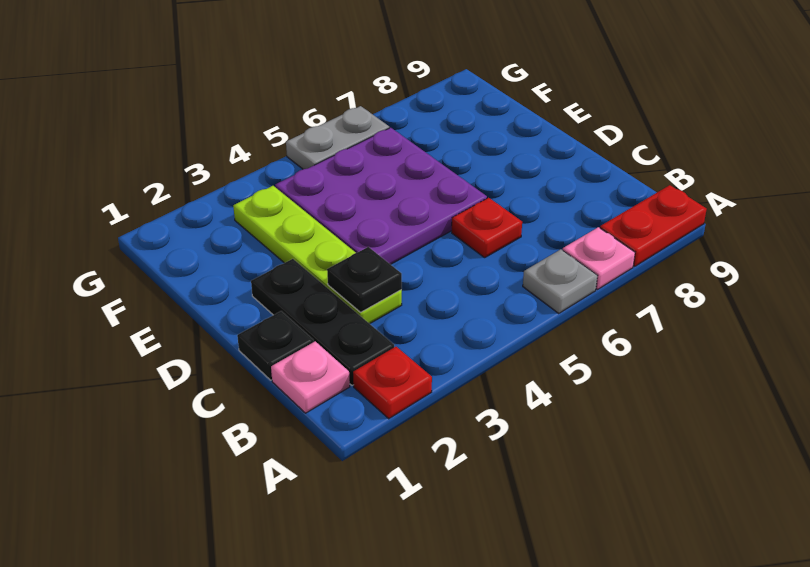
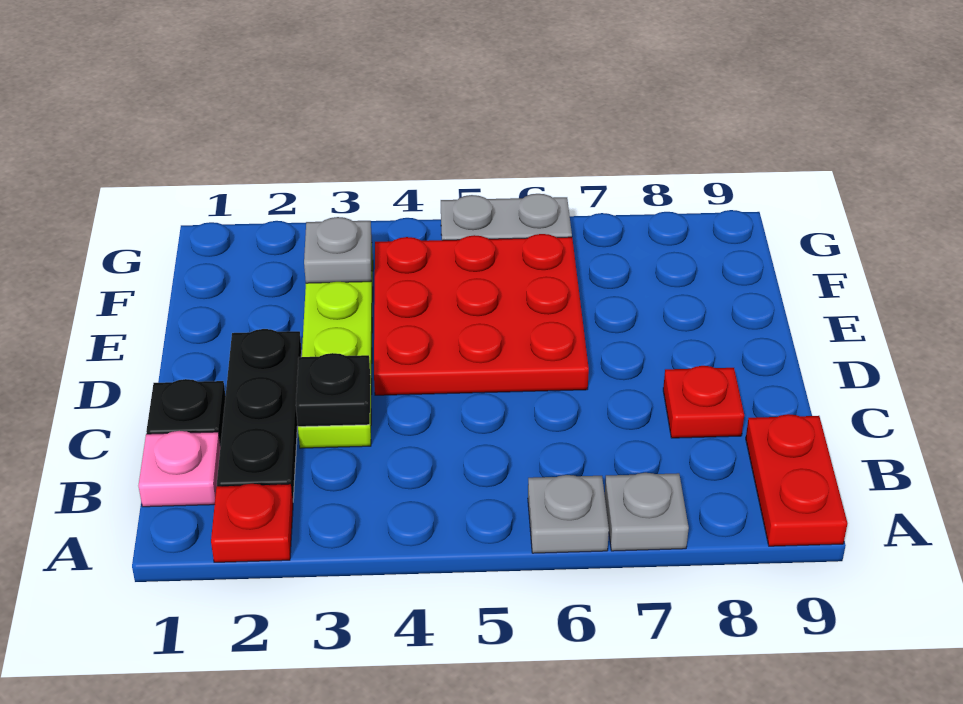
pink 1x1 plate [563,227,635,290] -> grey 1x1 plate [605,473,689,551]
red 1x2 plate [600,185,707,266] -> red 1x2 plate turned to [746,414,847,546]
red 1x1 plate [452,198,522,258] -> red 1x1 plate moved to [663,366,744,438]
purple 3x3 plate [275,128,487,264] -> red 3x3 plate [374,234,589,395]
none -> grey 1x1 plate [304,217,372,283]

